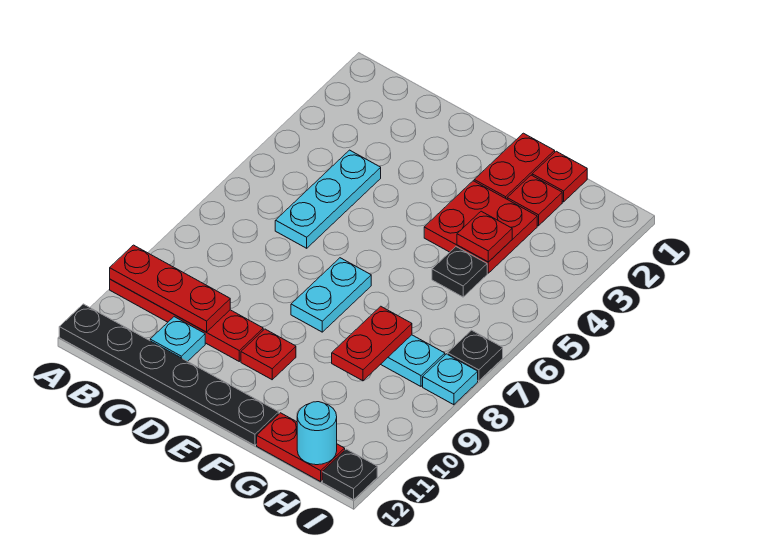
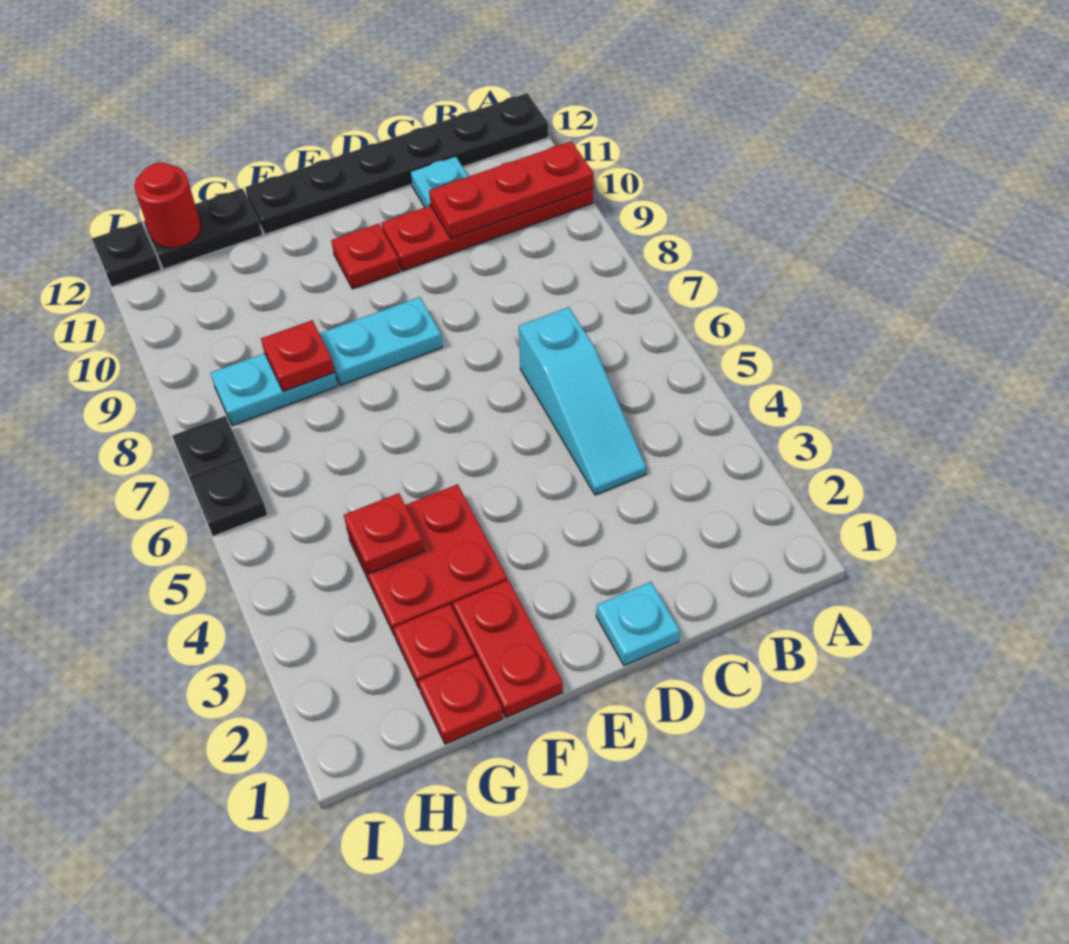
cyan 1x3 plate [275,150,381,248] -> cyan 1x3 slope [519,307,646,495]
cyan 1x2 plate [291,258,371,332] -> cyan 1x2 plate turned to [319,297,442,385]
black 1x1 plate [432,247,487,297] -> black 1x1 plate moved to [190,459,267,536]
red 1x2 plate [332,306,412,381] -> red 1x1 plate [261,320,335,391]
red 1x2 plate [257,413,345,482] -> black 1x2 plate [144,188,262,269]
cyan 1x1 round brick [297,402,337,465] -> red 1x1 round brick [134,163,201,248]
cyan 1x1 plate [423,354,478,405] -> cyan 1x1 plate moved to [596,582,680,666]

